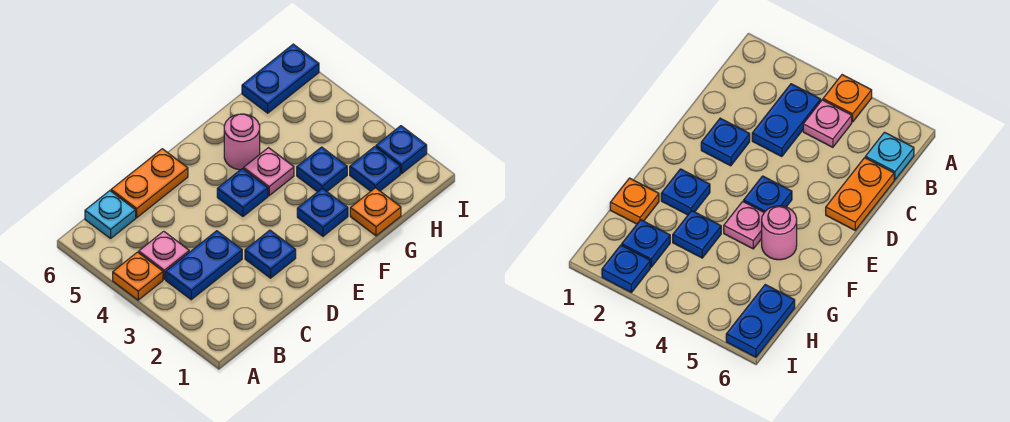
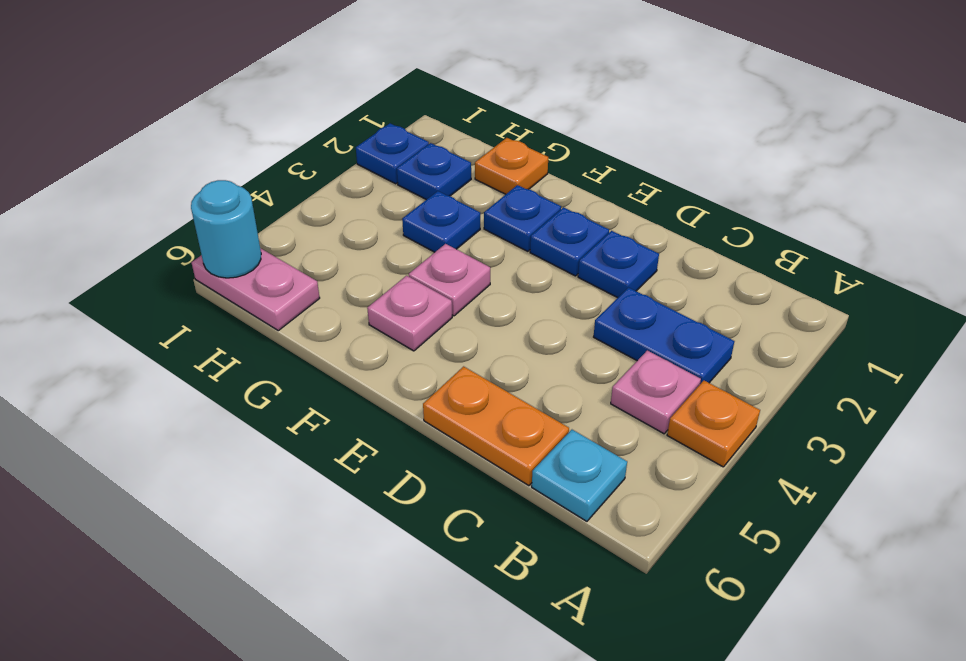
blue 1x1 plate [217,169,268,216] -> blue 1x1 plate moved to [530,207,609,276]
pink 1x1 round brick [224,114,260,170] -> pink 1x1 plate [367,276,452,351]
blue 1x2 plate [242,44,319,113] -> pink 1x2 plate [191,248,320,331]
none -> cyan 1x1 round brick [191,180,261,278]

